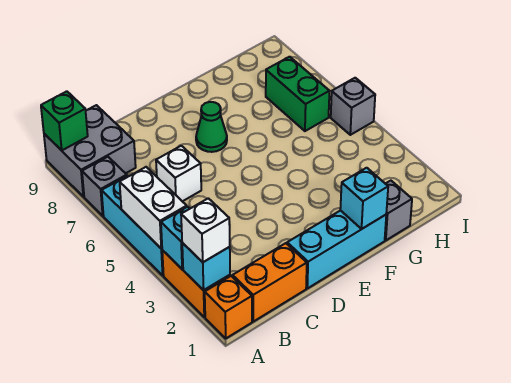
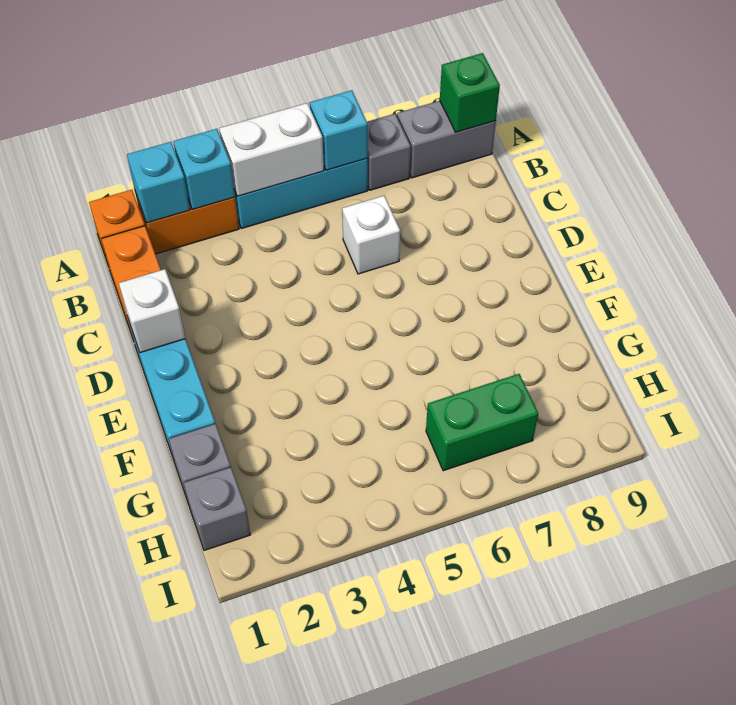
white 1x1 brick [181,198,230,262] -> white 1x1 brick moved to [119,269,185,353]
grey 2x2 brick [44,105,136,197] -> grey 1x2 brick [397,101,496,178]
green 1x1 cone [196,102,227,152] -> none
cyan 1x1 brick [340,168,388,229] -> cyan 1x1 brick moved to [310,90,368,170]
grey 1x1 brick [331,78,375,135] -> grey 1x1 brick moved to [184,467,250,550]

